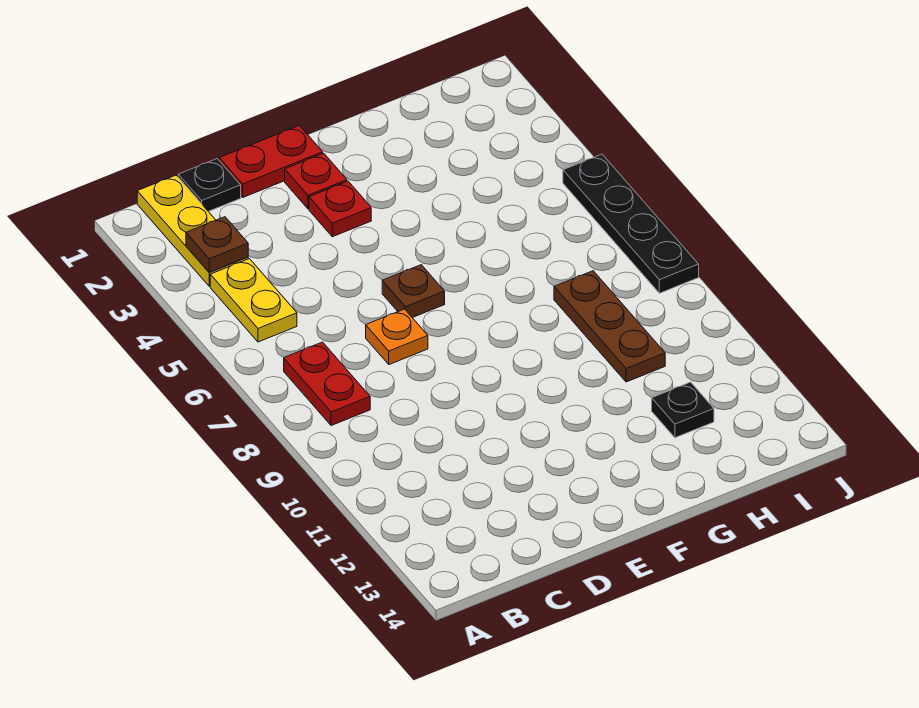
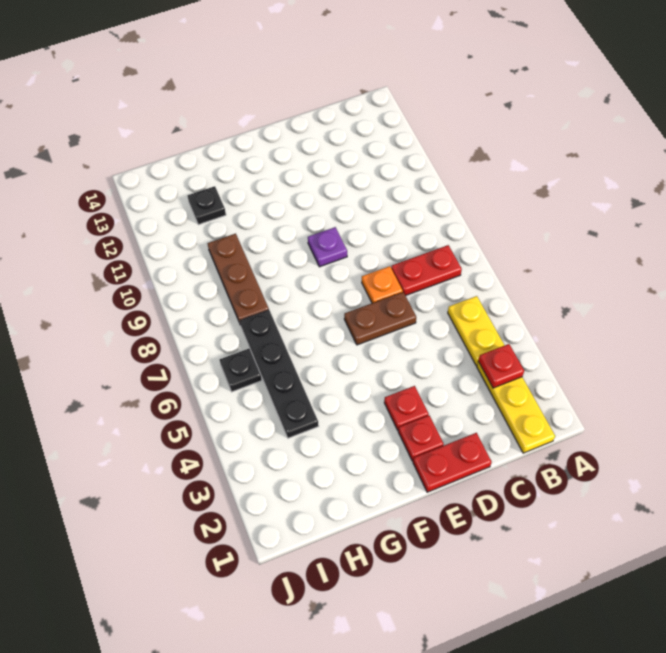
brown 1x1 plate [186,217,248,272] -> red 1x1 plate [478,344,524,388]
red 1x2 plate [284,342,370,426] -> red 1x2 plate turned to [391,245,462,296]
black 1x1 plate [178,159,241,211] -> black 1x1 plate moved to [220,348,262,392]
brown 1x1 plate [382,265,445,318] -> brown 1x2 plate [344,292,416,345]
none -> purple 1x1 plate [308,227,347,267]
black 1x4 plate [563,154,699,293] -> black 1x4 plate moved to [240,310,318,438]

